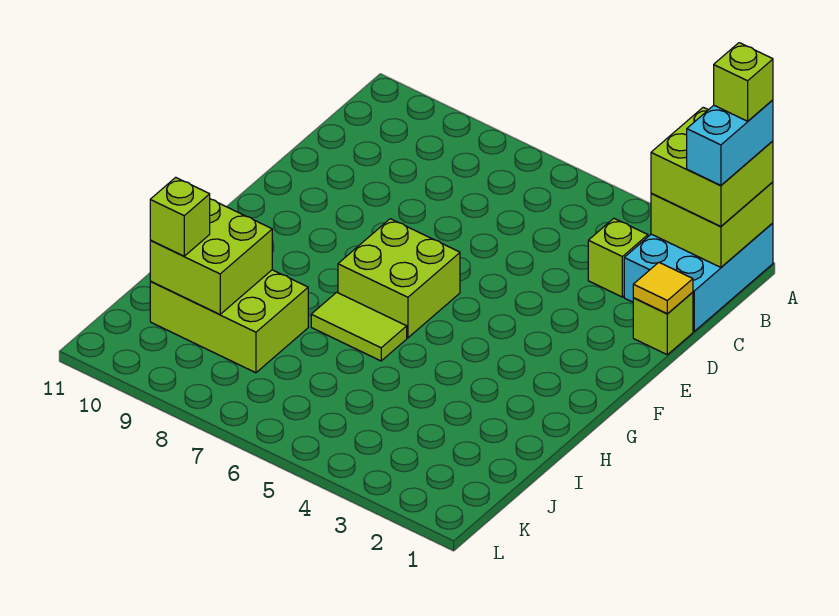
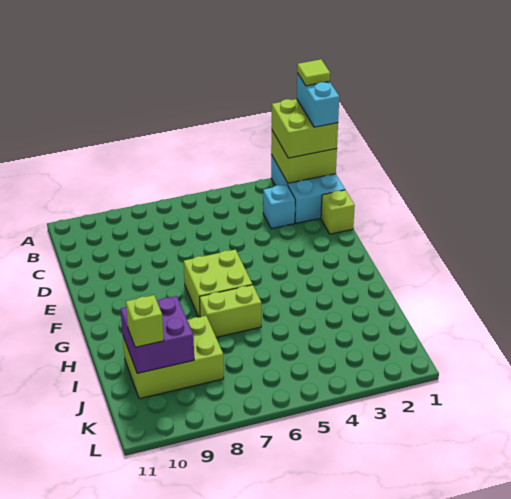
lime 1x1 brick [714,43,773,121] -> lime 1x1 tile [297,59,330,86]
lime 1x1 brick [588,218,648,297] -> cyan 1x1 brick [263,185,295,229]
yellow 1x1 tile [633,262,693,314] -> none
lime 1x2 tile [311,292,407,361] -> lime 1x2 brick [200,285,261,337]
lime 2x2 brick [150,199,272,315] -> purple 2x2 brick [121,296,194,373]

